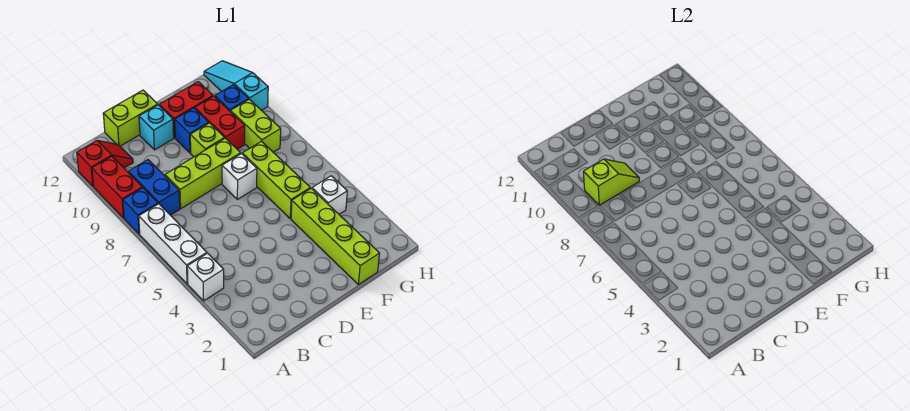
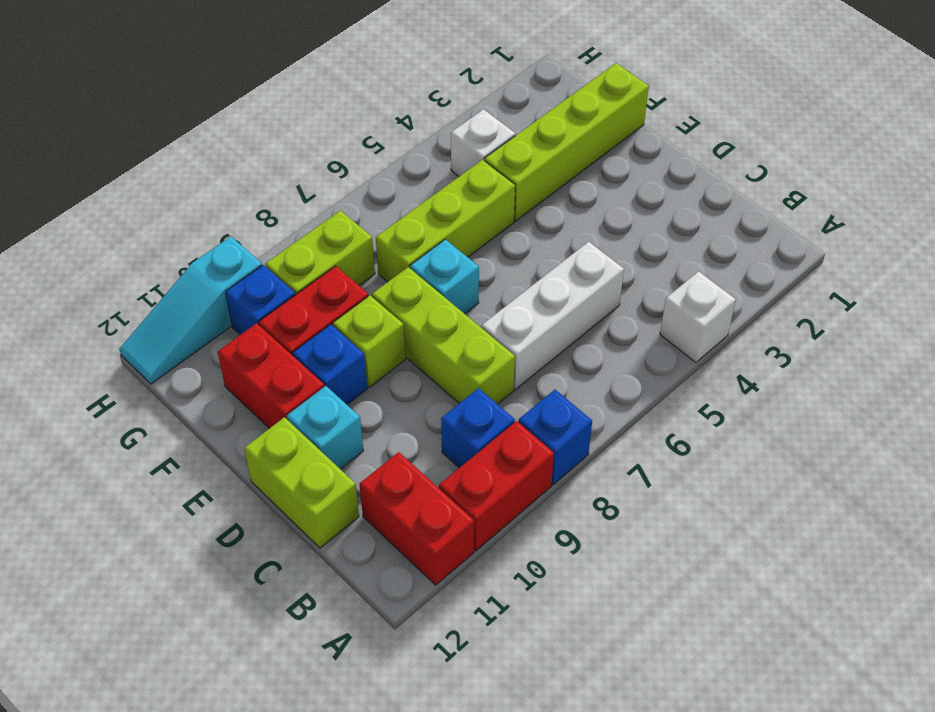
white 1x3 brick [139,204,207,284] -> white 1x3 brick moved to [481,242,624,389]
red 1x2 slope [77,140,133,186] -> red 1x2 brick [359,452,474,585]
blue 1x2 brick [128,160,180,215] -> blue 1x1 brick [441,388,515,468]
lime 1x2 slope [583,159,639,205] -> none
white 1x1 brick [222,154,257,199] -> cyan 1x1 brick [410,239,479,314]

